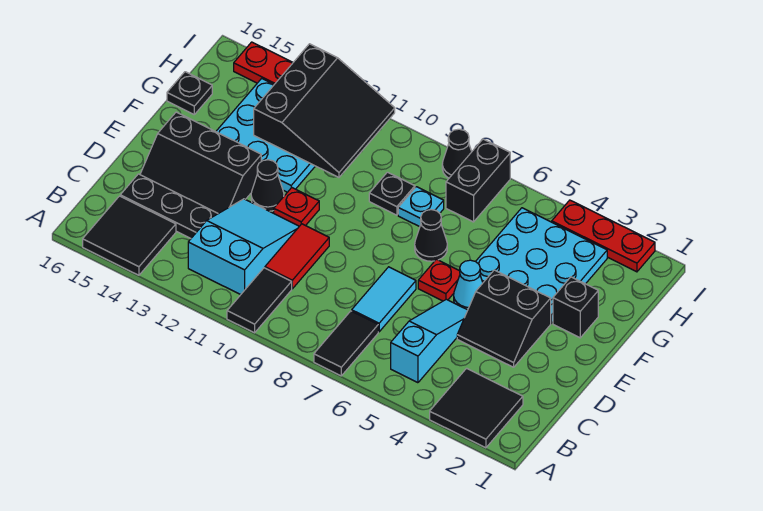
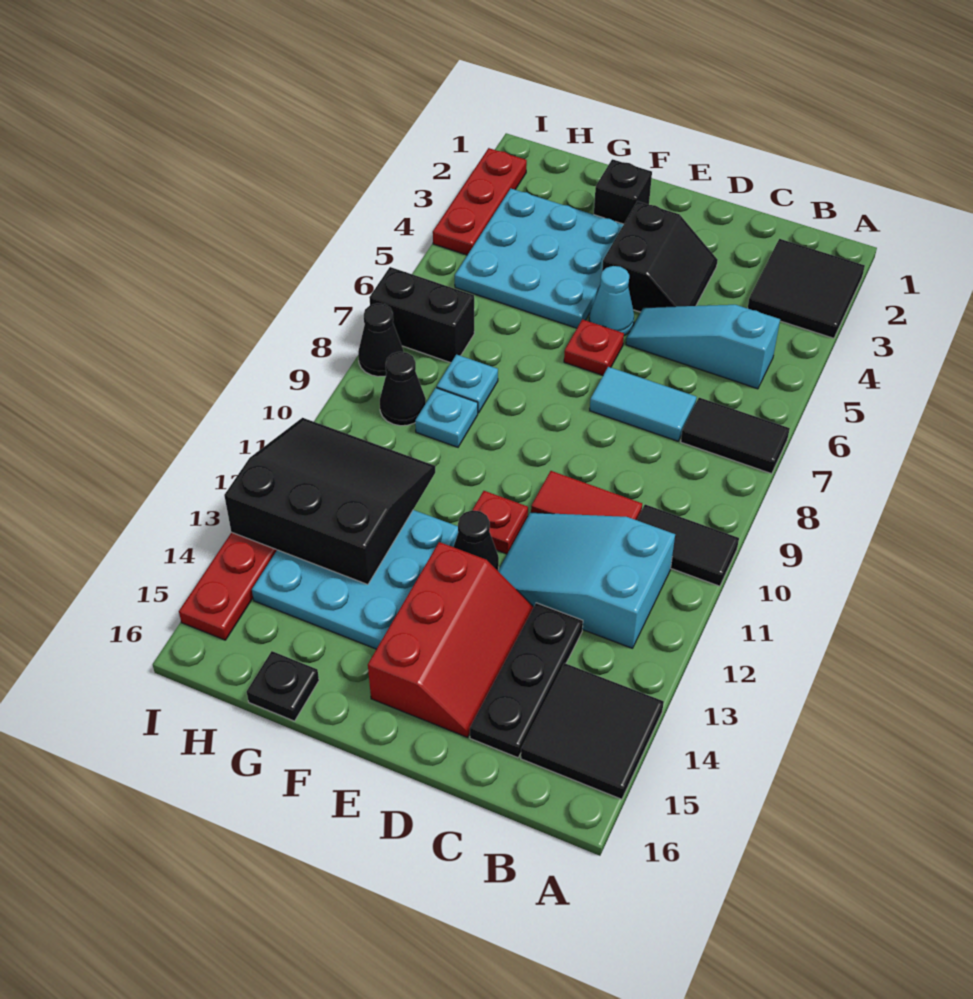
black 2x3 slope [140,112,261,214] -> red 2x3 slope [368,542,534,737]
black 1x1 cone [415,210,447,261] -> black 1x1 cone moved to [380,352,426,426]
black 1x1 plate [369,172,415,215] -> cyan 1x1 plate [415,388,478,447]

